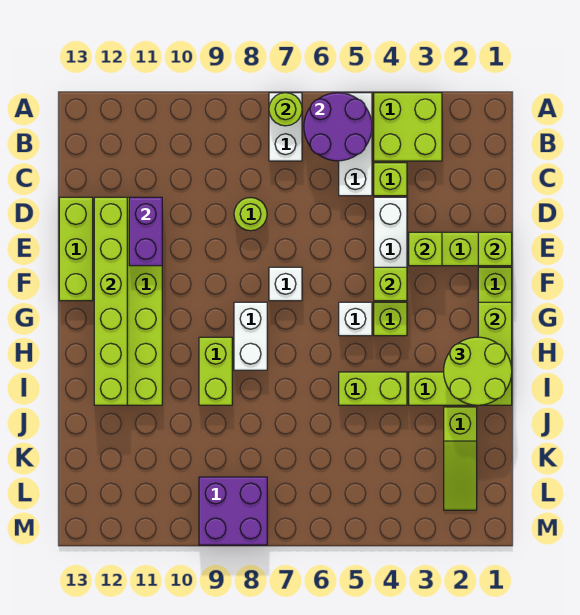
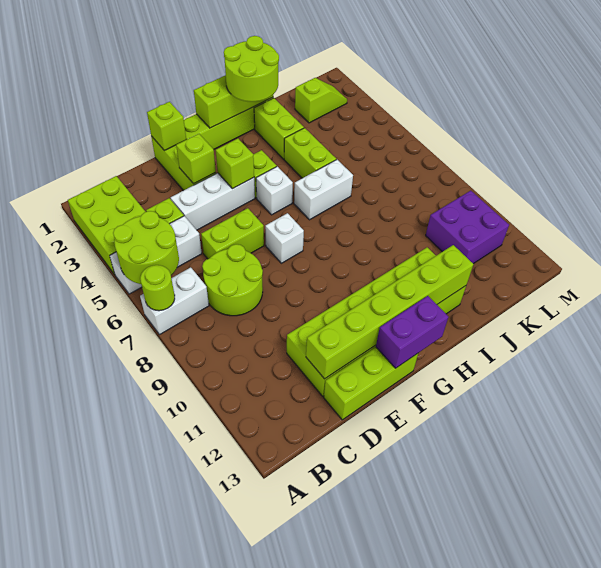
lime 2x2 brick [374,93,442,161] -> lime 2x3 brick [68,176,146,274]
purple 2x2 round brick [304,93,372,161] -> lime 2x2 round brick [113,211,179,284]
lime 1x1 round brick [234,198,267,231] -> lime 2x2 round brick [202,244,263,316]
purple 1x2 brick [129,197,162,266] -> purple 1x2 brick moved to [376,296,448,368]
white 1x2 brick [234,302,267,370] -> white 1x2 brick moved to [294,160,353,220]
lime 1x2 brick [199,337,232,405] -> lime 1x2 brick moved to [201,208,264,259]
lime 1x3 slope [444,407,477,510] -> lime 1x2 slope [295,78,347,123]
purple 2x2 brick [199,477,267,545] -> purple 2x2 brick moved to [426,191,509,264]

